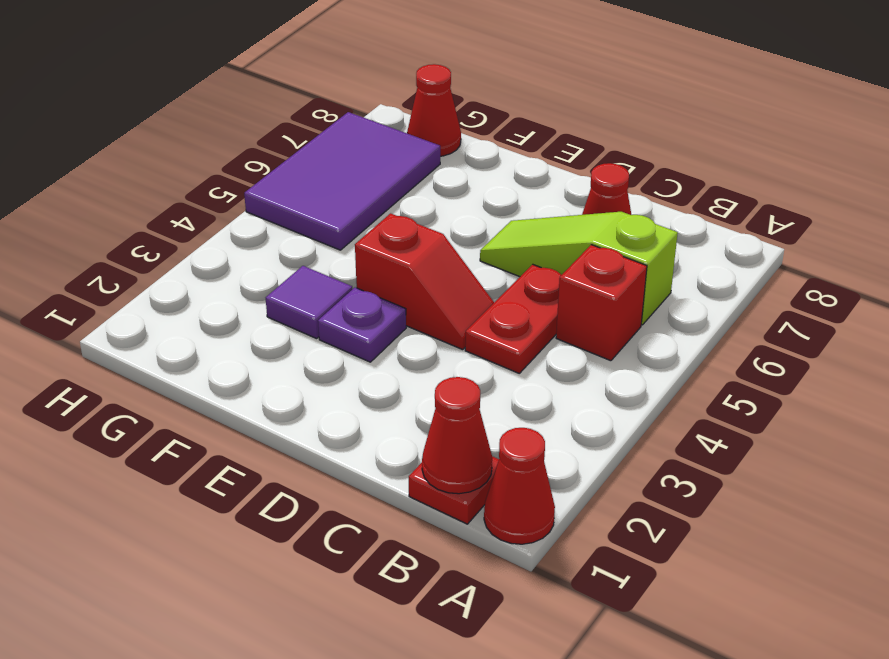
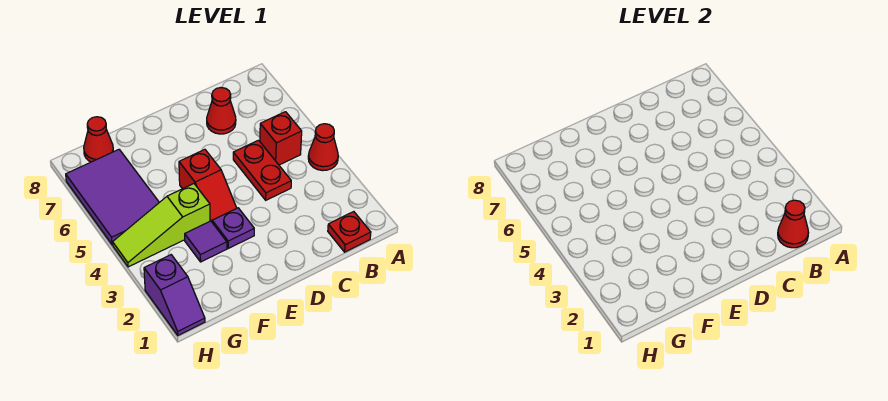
red 1x1 cone [484,428,555,544] -> red 1x1 cone moved to [308,124,338,171]
lime 1x3 slope [480,212,678,325] -> lime 1x3 slope moved to [113,184,210,267]
red 1x2 slope [355,213,494,350] -> red 1x2 slope turned to [179,149,237,222]
none -> purple 1x2 slope [144,255,205,335]

